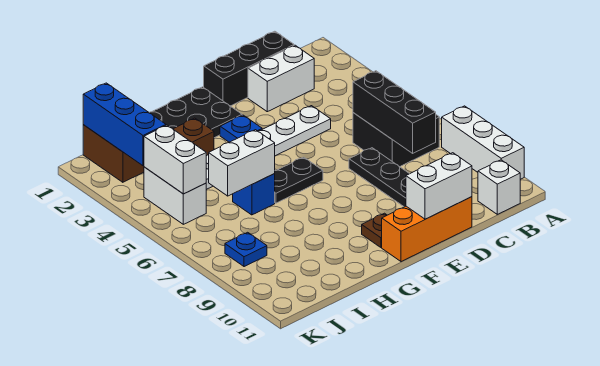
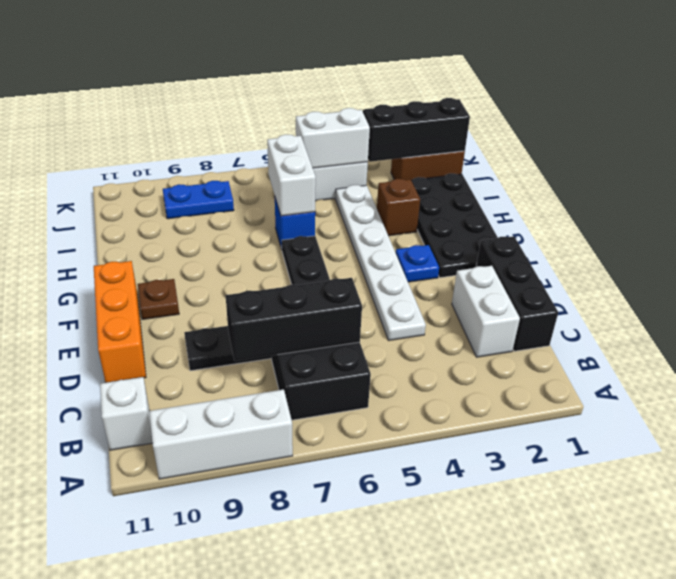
white 1x2 brick [406,153,472,219] -> none
blue 1x3 brick [83,83,166,166] -> black 1x3 brick [363,98,470,162]
blue 1x1 plate [225,232,267,267] -> blue 1x2 plate [163,181,234,219]

